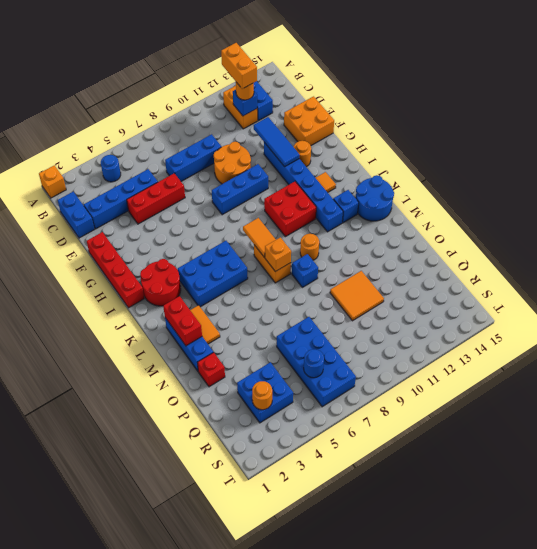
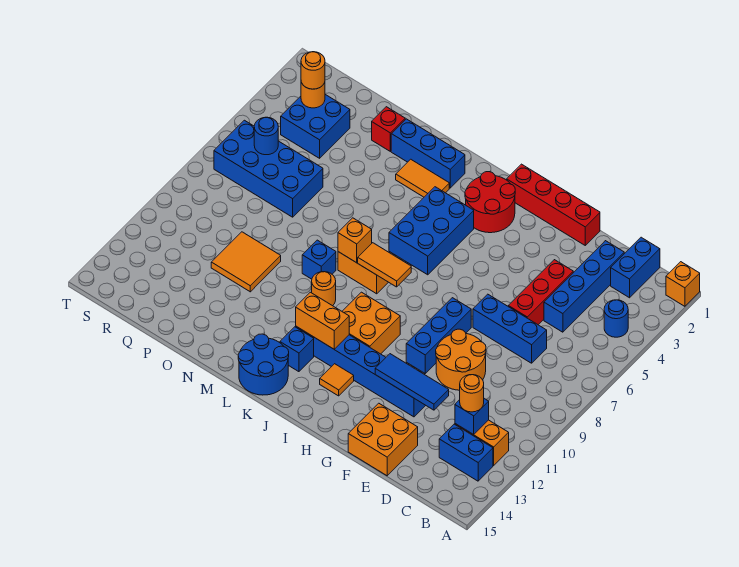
orange 1x2 brick [221,43,257,89] -> orange 1x2 brick moved to [296,292,349,349]
blue 1x2 brick [58,192,95,238] -> blue 1x2 brick turned to [611,237,660,298]
blue 1x3 brick [165,134,221,181] -> blue 1x3 brick turned to [473,294,547,363]
orange 1x1 round brick [294,141,311,167] -> orange 1x1 round brick moved to [301,52,325,89]
red 2x2 brick [264,182,316,237] -> orange 2x2 brick [342,292,400,354]
red 1x2 brick [163,296,202,346] -> none

